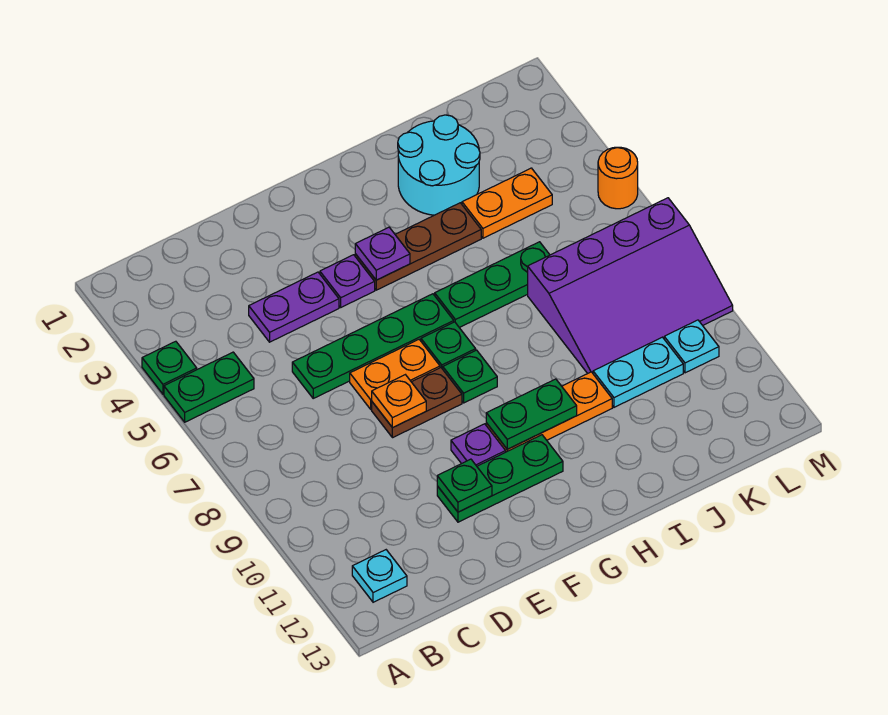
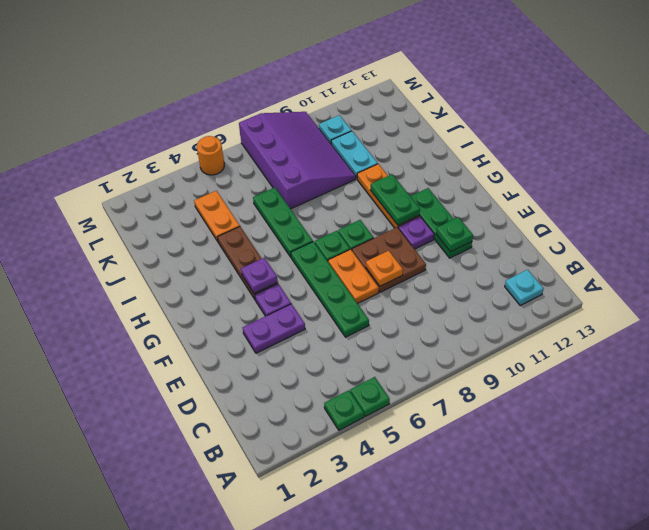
green 1x2 plate [164,352,254,422] -> green 1x1 plate [350,377,390,417]
purple 1x2 plate [249,272,339,342] -> purple 1x2 plate turned to [243,304,305,353]
brown 1x2 plate [372,368,462,438] -> brown 2x2 plate [352,227,426,292]
cyan 2x2 round brick [398,115,480,215] -> none

